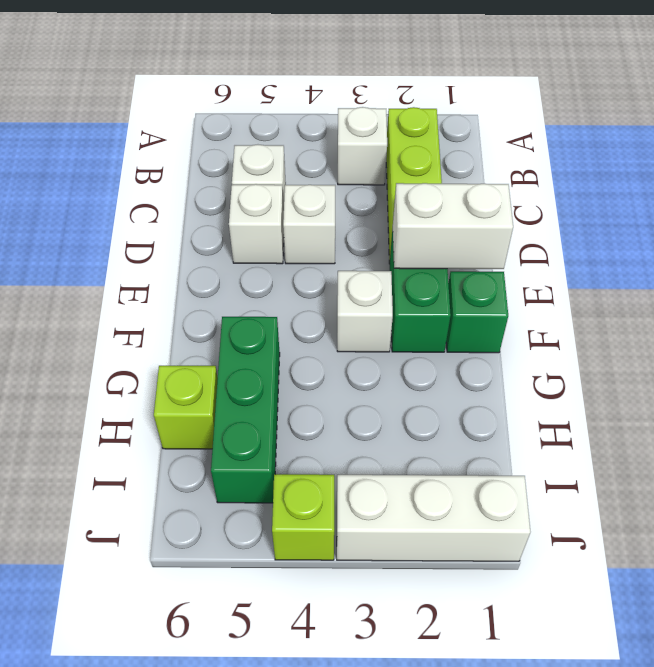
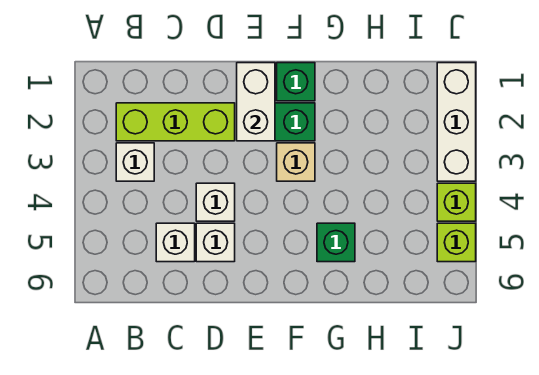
white 1x1 brick [337,271,393,352] -> tan 1x1 brick [277,143,315,181]
green 1x3 brick [211,317,280,503] -> green 1x1 brick [317,223,355,262]
lime 1x1 brick [154,366,218,449] -> lime 1x1 brick moved to [437,223,476,262]

